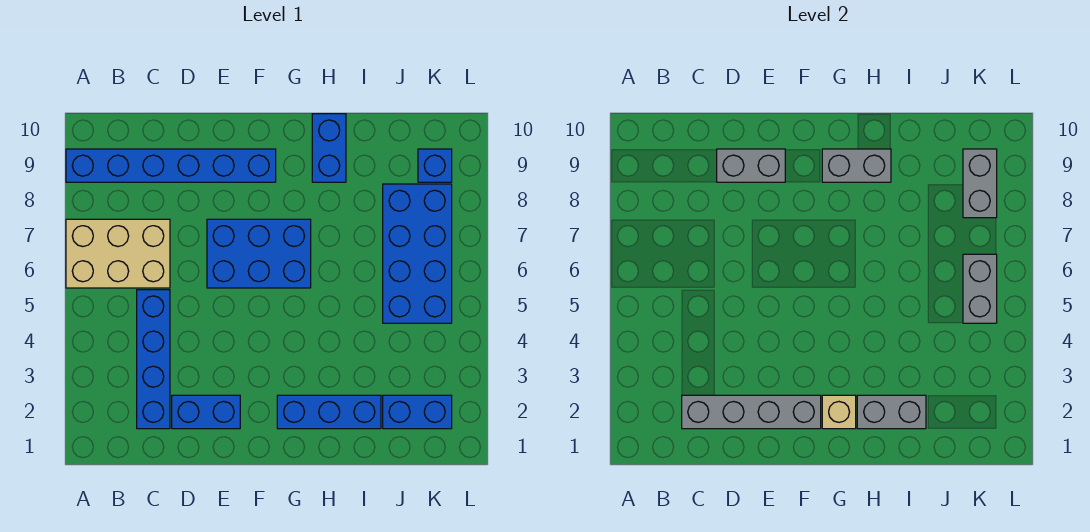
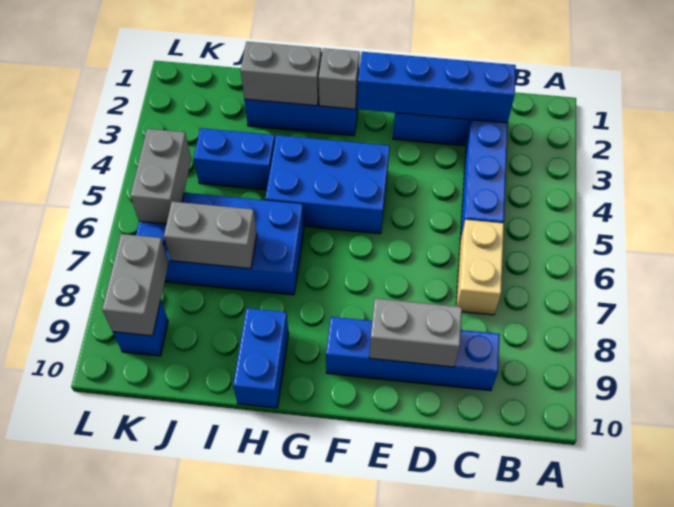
tan 2x3 brick [66,219,170,288] -> tan 1x2 brick [456,220,504,315]
blue 1x6 brick [66,149,276,182] -> blue 1x4 brick [326,317,500,391]
grey 1x4 brick [682,395,821,429] -> blue 1x4 brick [357,52,516,123]
blue 2x3 brick [207,219,311,288] -> blue 2x3 brick moved to [265,135,390,234]
tan 1x1 brick [822,395,856,429] -> grey 1x1 brick [319,48,360,109]
grey 1x2 brick [822,149,891,182] -> grey 1x2 brick moved to [164,202,257,269]
blue 1x2 brick [383,395,452,429] -> blue 1x2 brick moved to [194,128,275,190]
blue 2x4 brick [383,184,452,323] -> blue 2x4 brick turned to [136,193,304,295]

